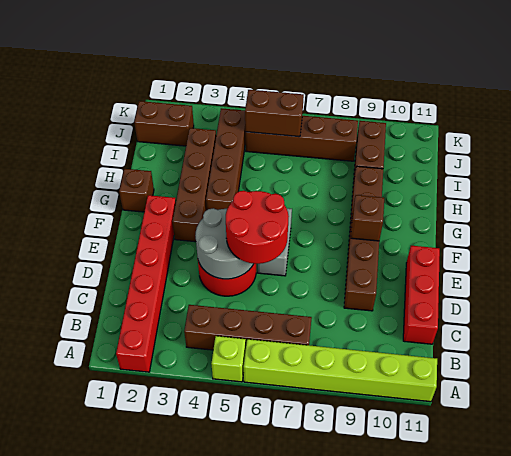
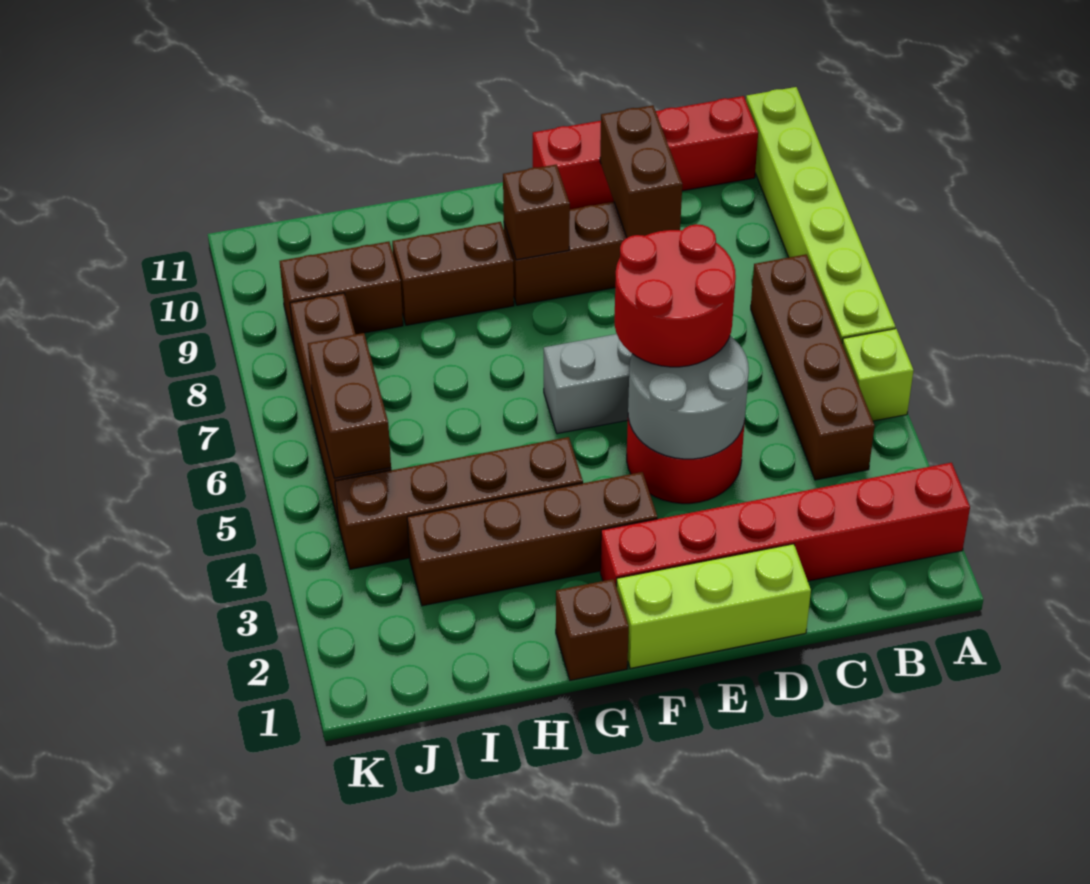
red 1x3 brick [403,246,440,344] -> red 1x4 brick [533,96,758,209]
none -> lime 1x3 brick [617,544,811,668]
brown 1x2 brick [134,101,194,146] -> brown 1x2 brick moved to [600,105,682,238]

